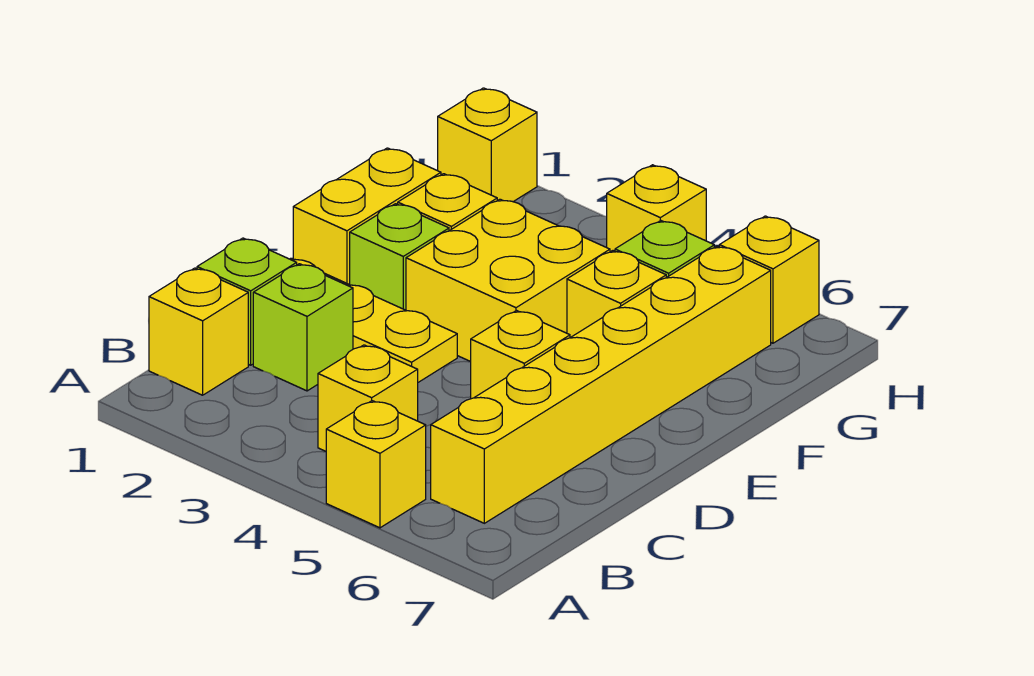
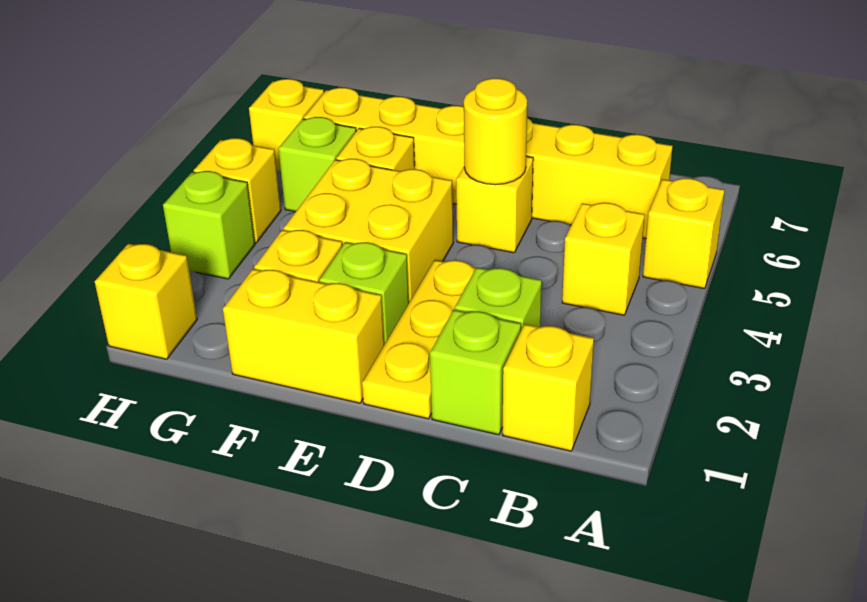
none -> yellow 1x1 round brick [464,78,527,185]
none -> lime 1x1 brick [163,171,255,279]

